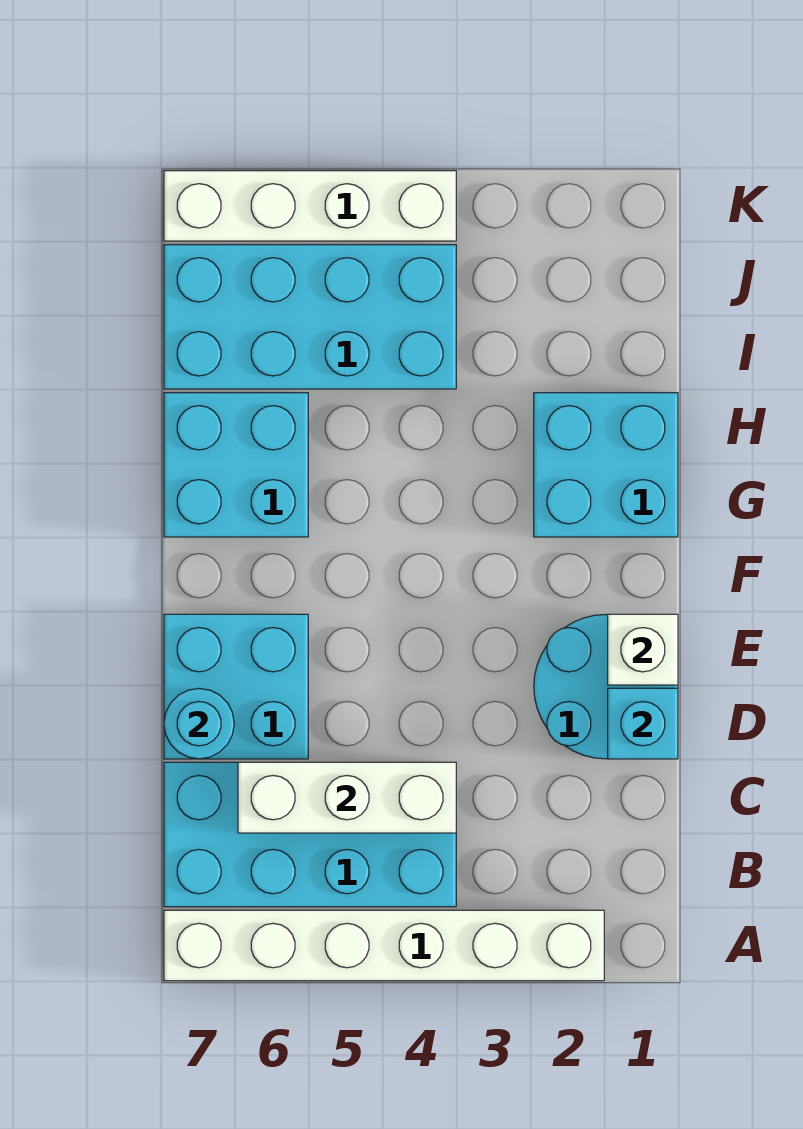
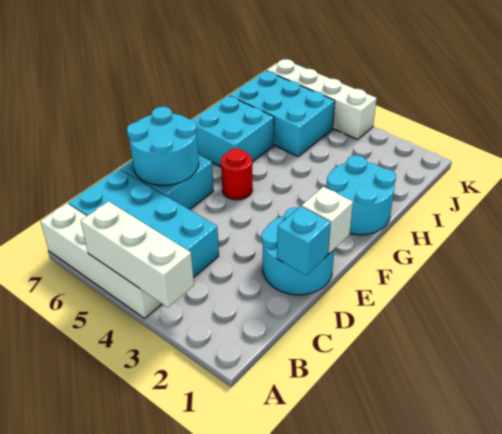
white 1x6 brick [164,910,604,981] -> white 1x4 brick [40,203,162,318]
white 1x3 brick [238,762,456,833] -> white 1x3 brick moved to [81,201,194,307]
cyan 1x1 round brick [164,689,234,759] -> cyan 2x2 round brick [127,107,199,185]
none -> red 1x1 round brick [221,149,253,200]
cyan 2x2 brick [534,393,678,537] -> cyan 2x2 round brick [327,155,396,235]
cyan 2x4 brick [164,245,456,389] -> cyan 2x3 brick [230,71,335,156]

